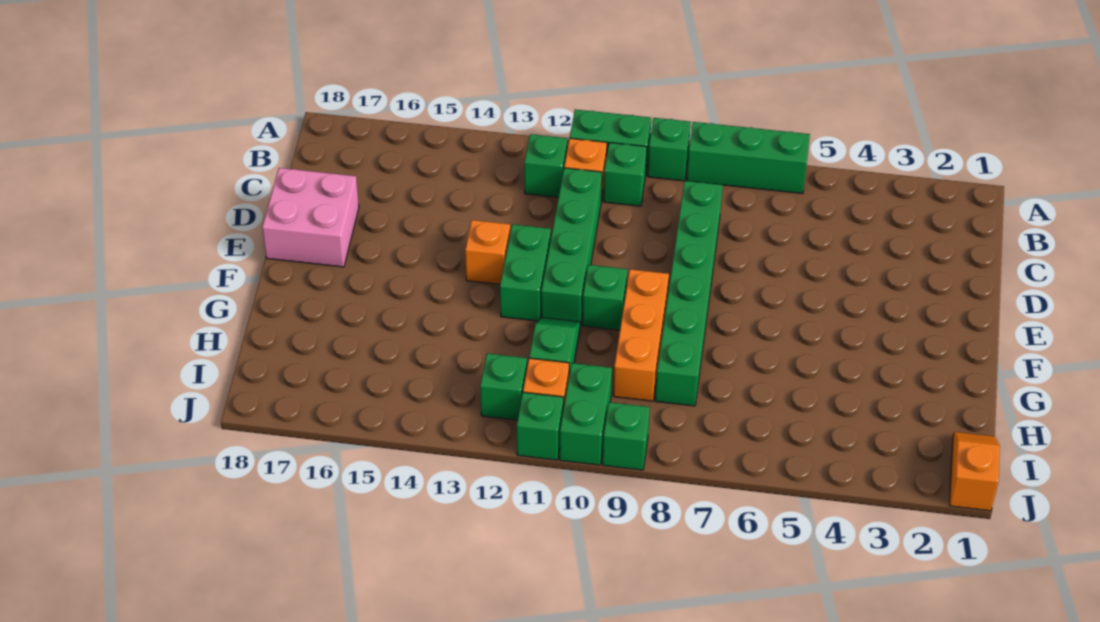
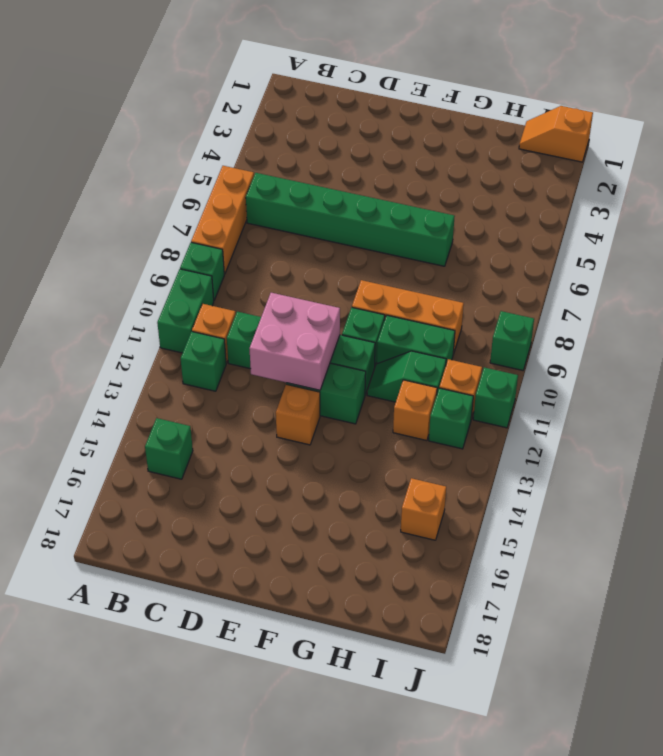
green 1x3 brick [687,122,810,194] -> orange 1x3 brick [191,166,254,274]
green 1x1 brick [603,143,647,206] -> green 1x1 brick moved to [145,418,193,479]
green 1x6 brick [655,181,723,406] -> green 1x6 brick moved to [246,173,455,266]
pink 2x2 brick [262,168,359,267] -> pink 2x2 brick moved to [249,293,340,390]
none -> orange 1x1 brick [393,380,437,441]
green 1x2 brick [560,363,612,465] -> green 1x2 brick moved to [377,315,455,364]
none -> orange 1x1 brick [401,478,446,540]

